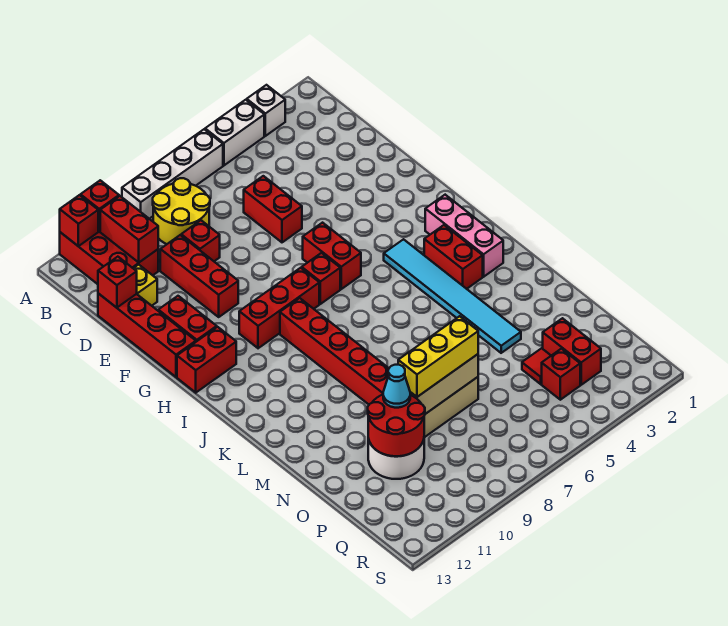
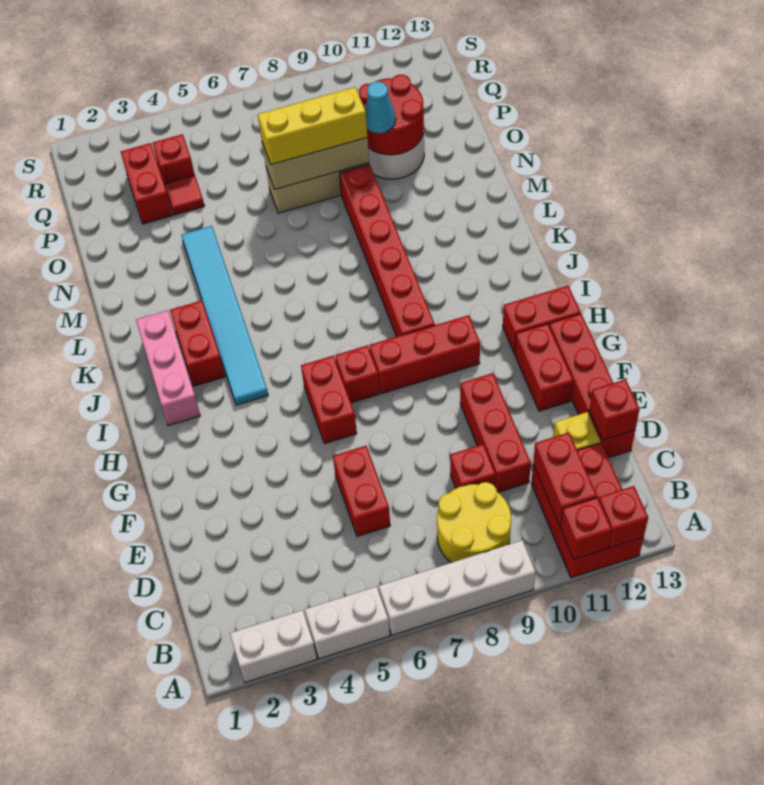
white 1x1 brick [247,85,285,136] -> white 1x2 brick [230,610,317,683]

